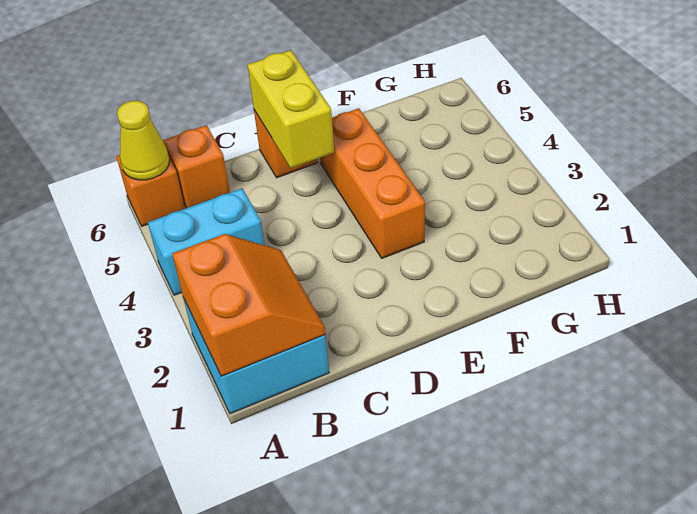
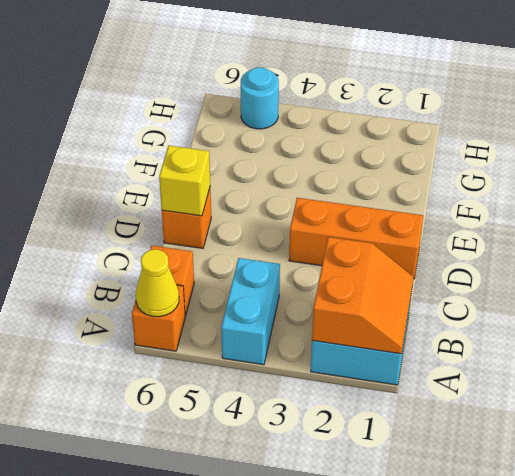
orange 2x2 slope [172,234,325,376] -> orange 2x2 slope turned to [312,237,413,354]
yellow 1x2 brick [248,50,334,168] -> yellow 1x1 brick [159,145,210,216]
orange 1x3 brick [320,108,425,258] -> orange 1x3 brick moved to [289,198,423,279]
none -> cyan 1x1 round brick [241,67,279,129]

